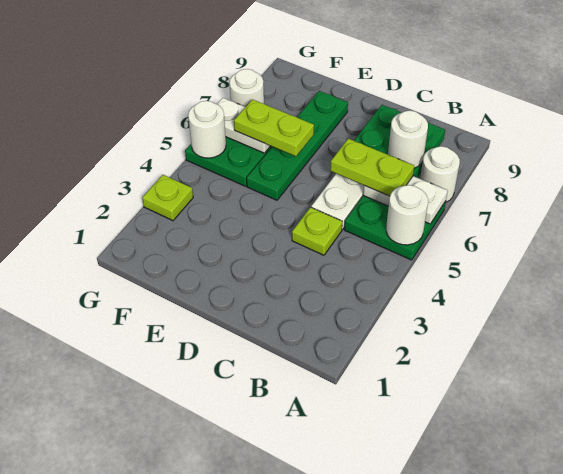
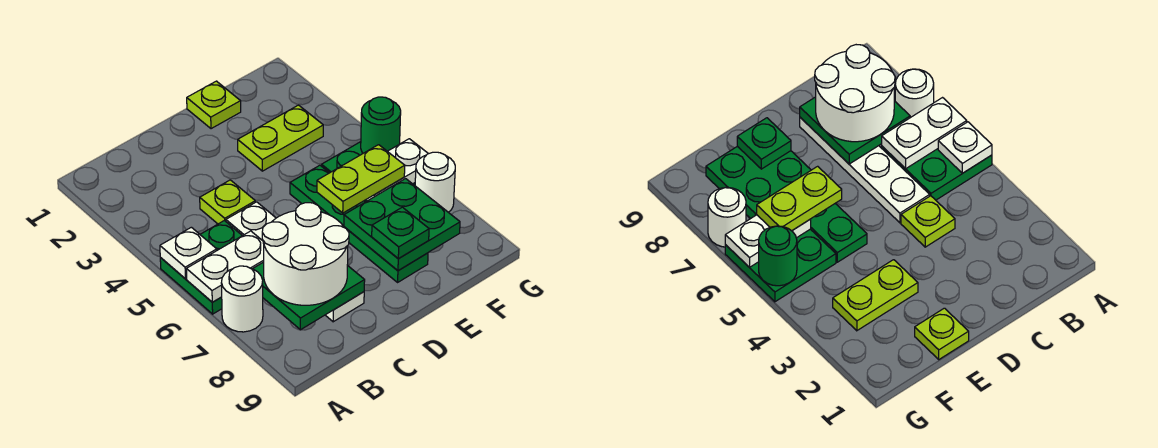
white 1x1 round brick [386,185,428,245] -> white 1x1 plate [160,227,217,279]
lime 1x2 plate [330,139,414,196] -> lime 1x2 plate moved to [238,105,323,171]
white 1x1 round brick [388,110,428,168] -> white 2x2 round brick [262,203,349,305]
none -> green 2x2 plate [344,179,460,270]
none -> green 1x1 plate [372,207,429,258]
lime 1x1 plate [142,175,193,221] -> lime 1x1 plate moved to [187,81,241,129]
white 1x1 round brick [188,101,226,158] -> green 1x1 round brick [361,97,401,153]

